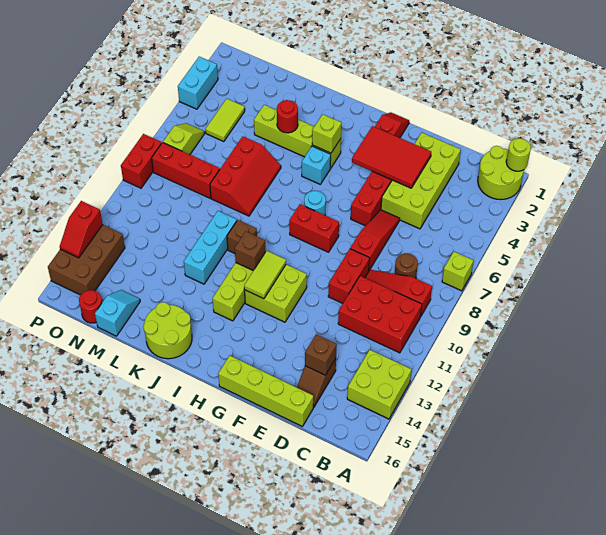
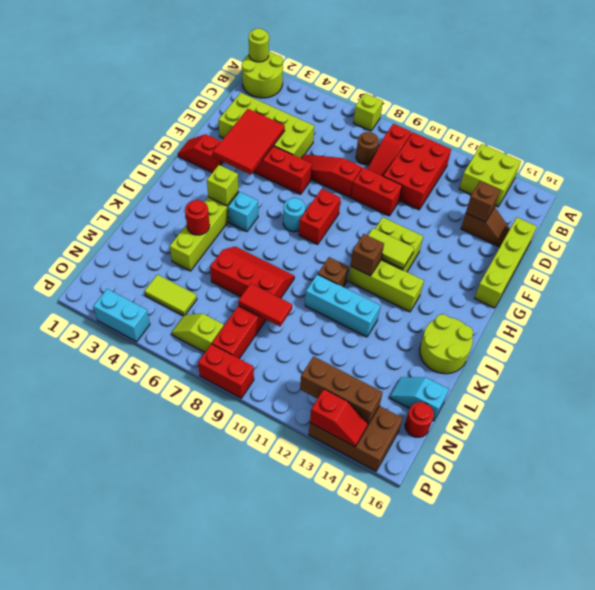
none -> red 1x2 tile [238,283,292,327]
none -> brown 1x3 brick [300,356,383,424]

